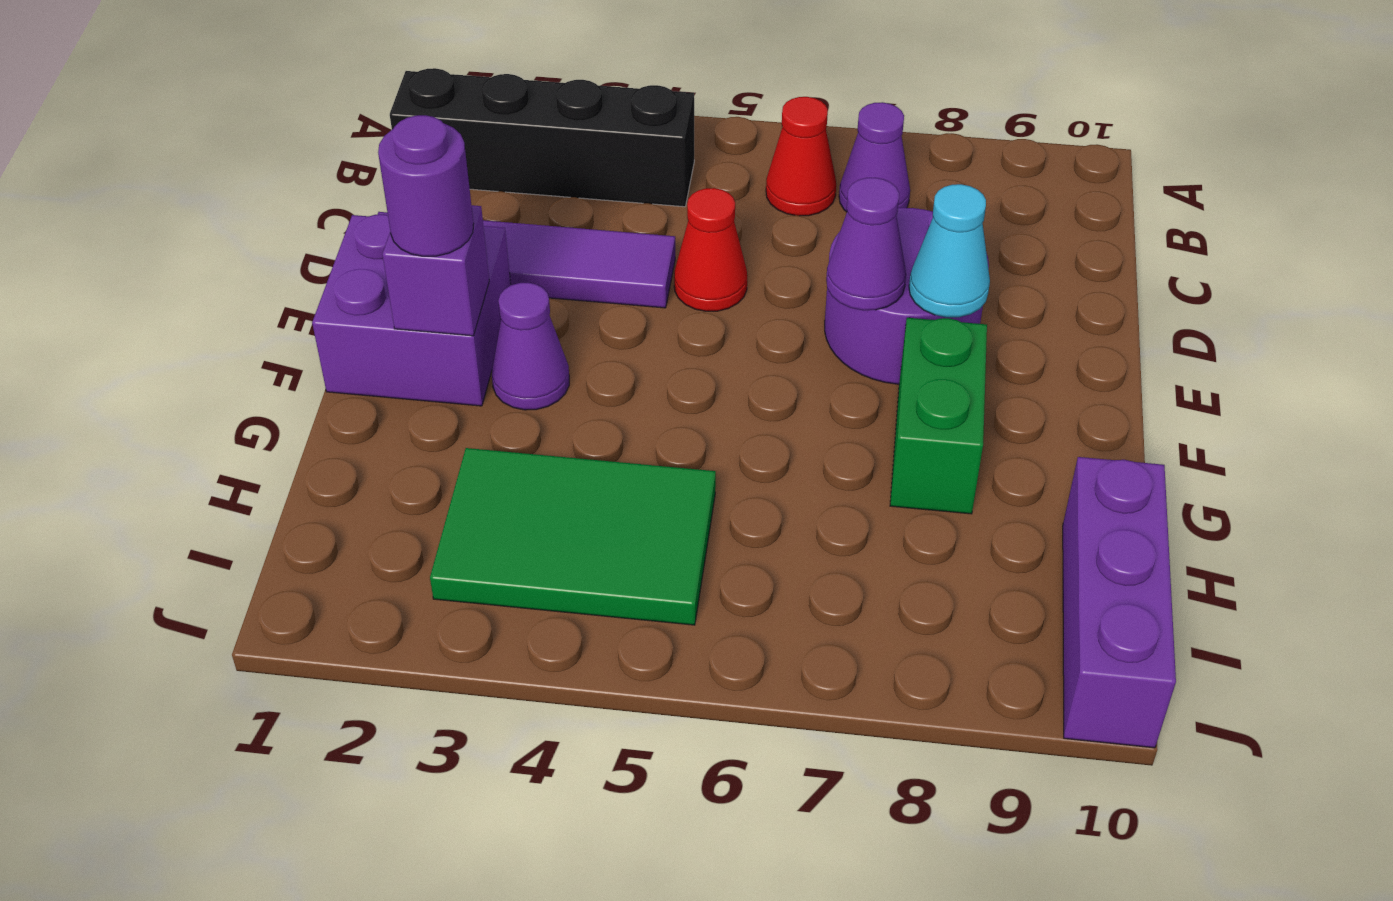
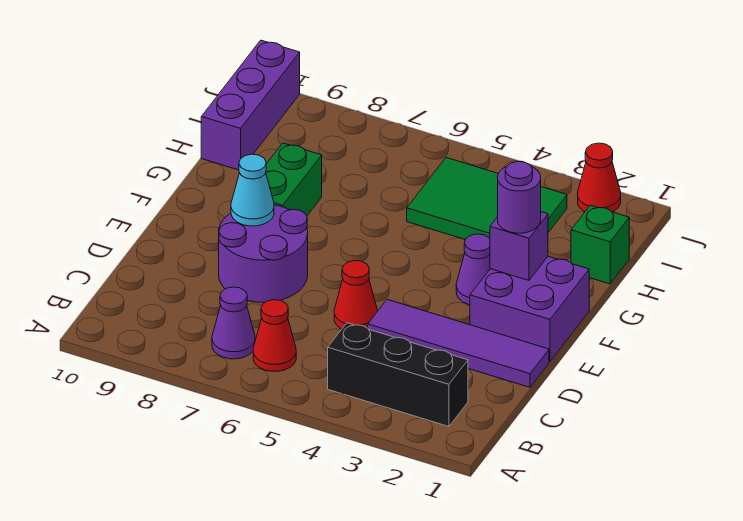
black 1x4 brick [390,68,694,207] -> black 1x3 brick [328,323,468,427]
purple 1x1 cone [826,178,906,310] -> none
none -> green 1x1 brick [571,205,629,284]
none -> red 1x1 cone [578,143,621,212]

